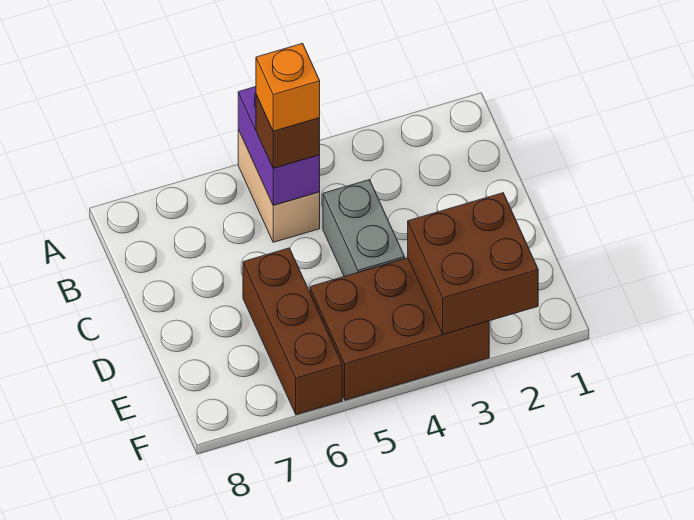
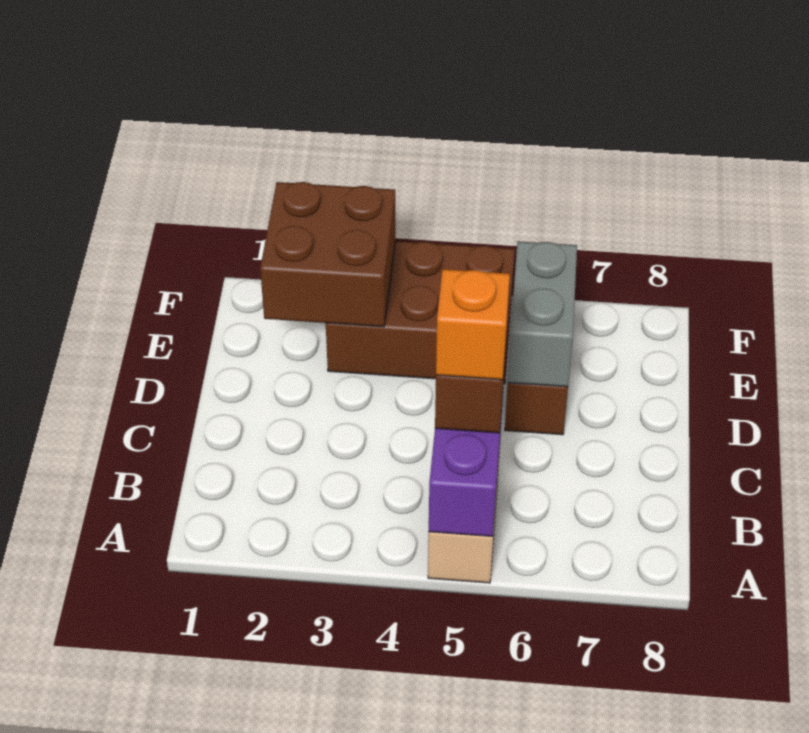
grey 1x2 brick [323,180,405,276] -> grey 1x2 brick moved to [508,241,577,387]

